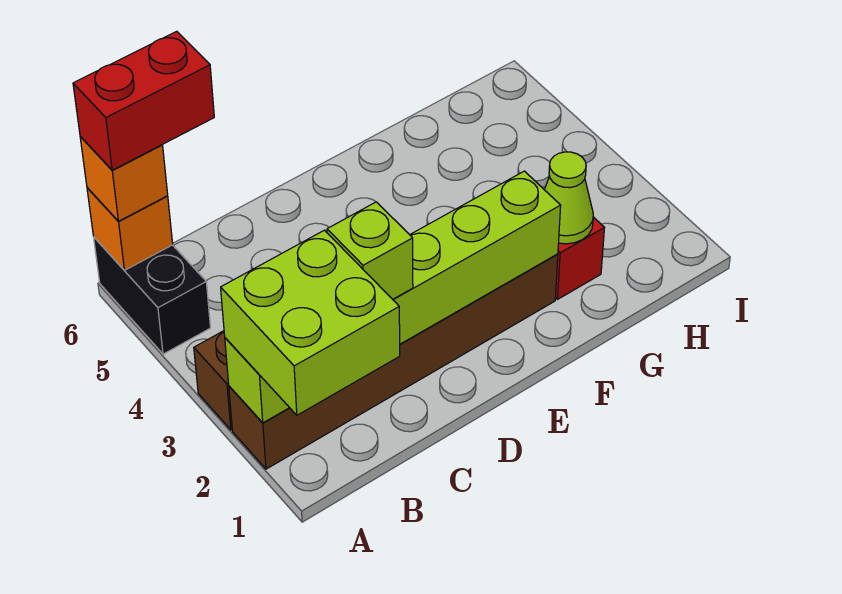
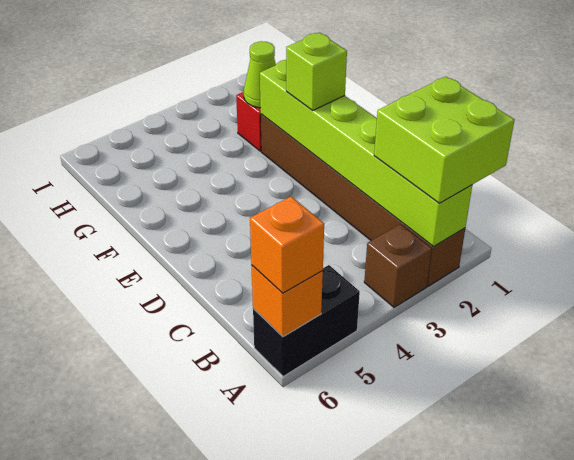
red 1x2 brick [73,31,214,170] -> none
lime 1x1 brick [327,202,413,299] -> lime 1x1 brick moved to [286,33,347,111]

